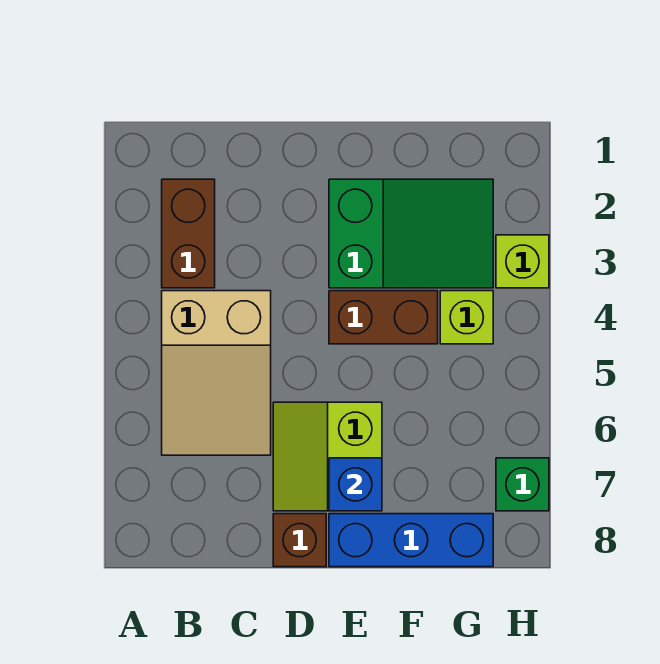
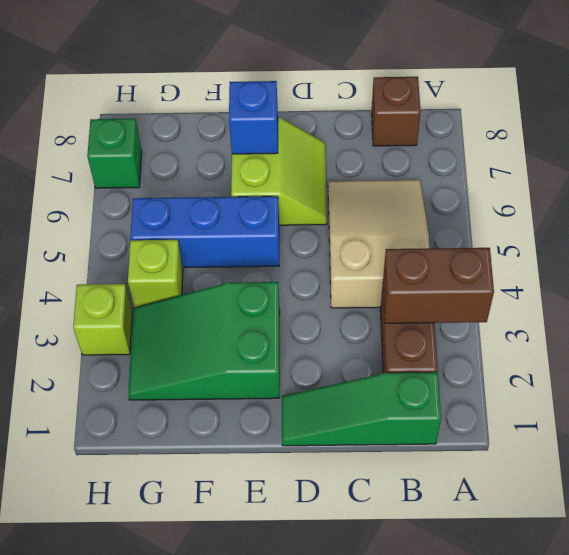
none -> green 1x3 slope [282,372,441,446]
brown 1x1 brick [273,514,326,567] -> brown 1x1 brick moved to [372,77,421,146]
brown 1x2 brick [329,291,438,344] -> brown 1x2 brick moved to [383,248,494,323]
blue 1x3 brick [329,514,493,567] -> blue 1x3 brick moved to [130,196,279,268]

